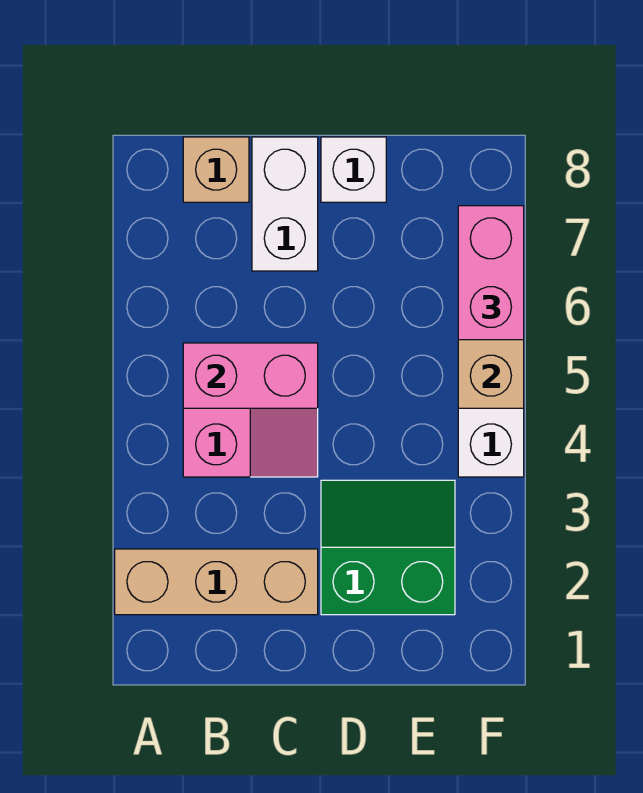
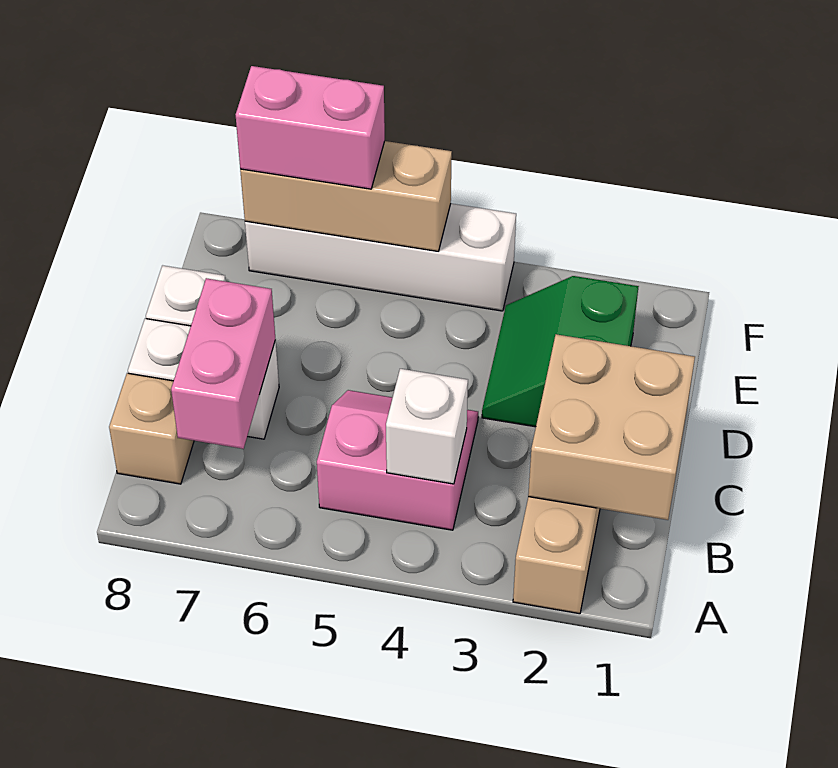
none -> tan 2x2 brick [528,334,695,520]
none -> white 1x1 brick [386,369,468,484]
pink 1x2 brick [183,343,318,408] -> pink 1x2 brick moved to [171,278,275,449]

